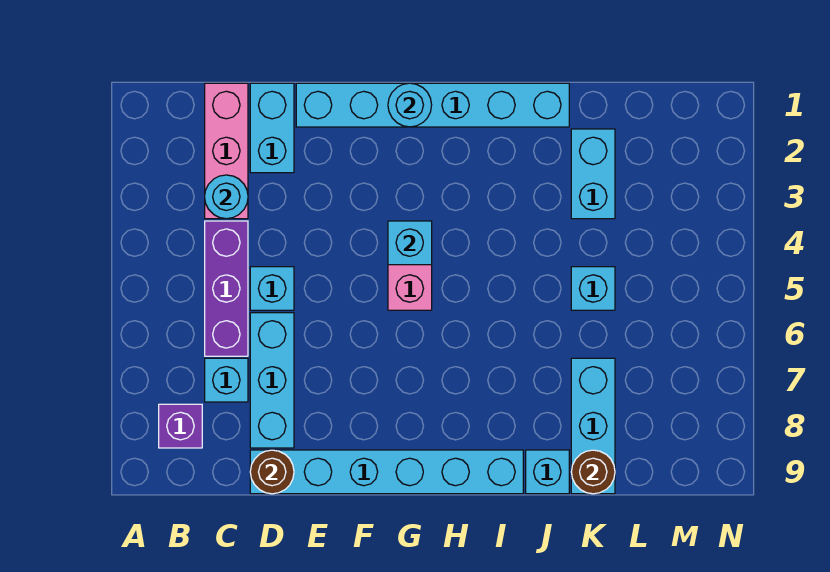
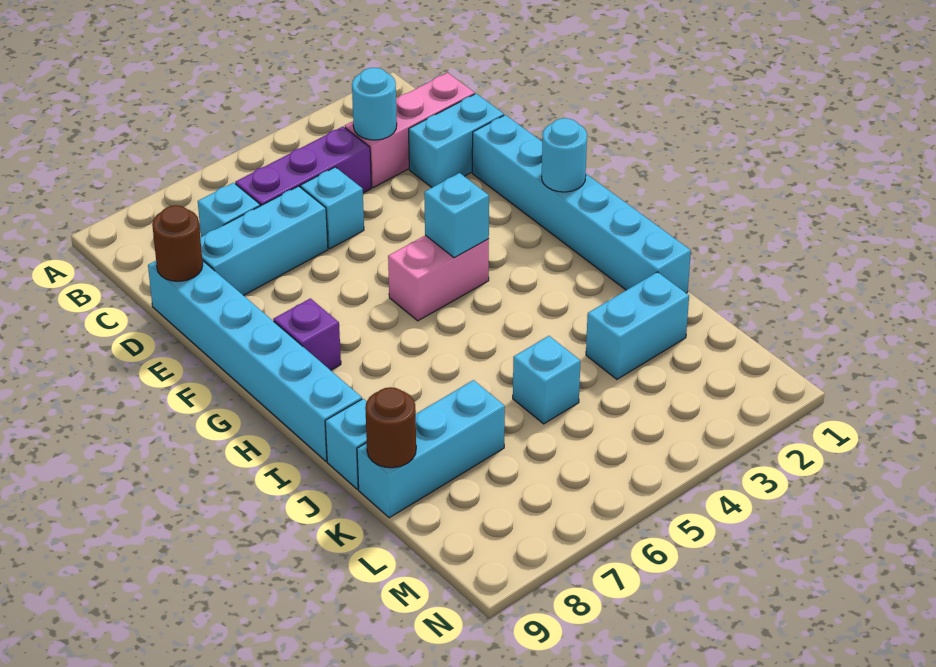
purple 1x1 brick [159,404,202,448] -> purple 1x1 brick moved to [273,298,341,370]

